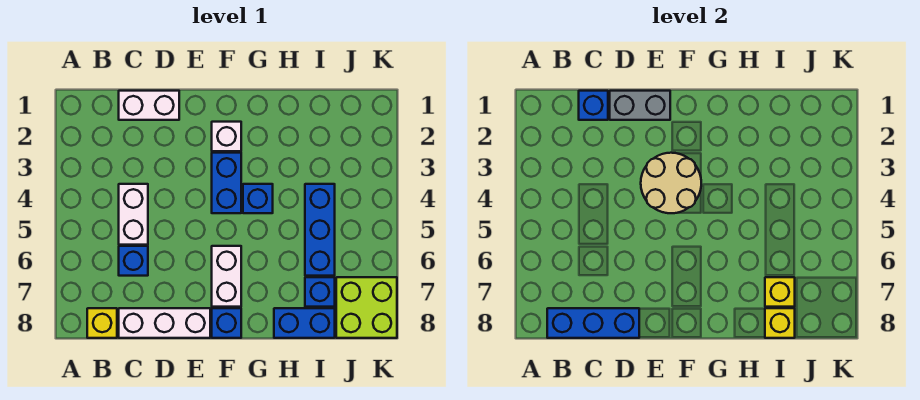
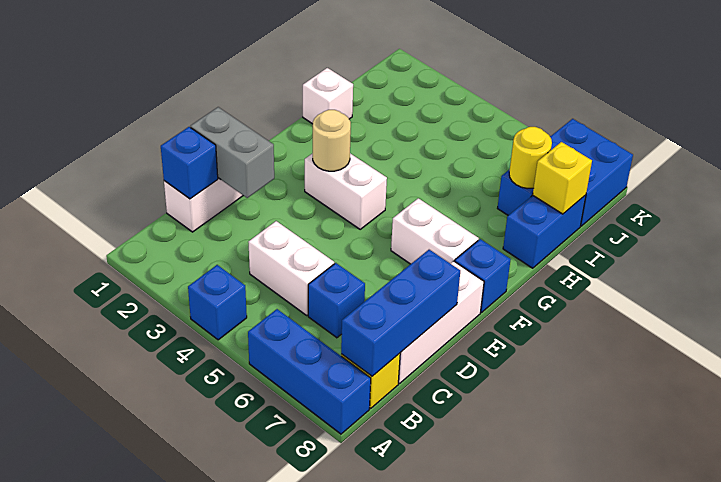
grey 1x2 brick [610,91,670,120] -> grey 1x2 brick turned to [190,107,274,198]
tan 2x2 round brick [641,153,701,213] -> tan 1x1 round brick [313,110,351,171]
white 1x1 brick [212,122,241,151] -> white 1x1 brick moved to [303,68,353,124]
blue 1x2 brick [212,153,241,213] -> white 1x2 brick [305,153,387,229]
blue 1x1 brick [243,184,273,213] -> blue 1x1 brick moved to [188,265,247,340]
blue 1x3 brick [305,184,335,276] -> blue 1x3 brick moved to [248,309,371,434]
yellow 1x1 brick [765,277,795,307] -> yellow 1x1 round brick [509,127,552,189]
lime 2x2 brick [336,277,397,338] -> blue 2x2 brick [550,119,633,226]

